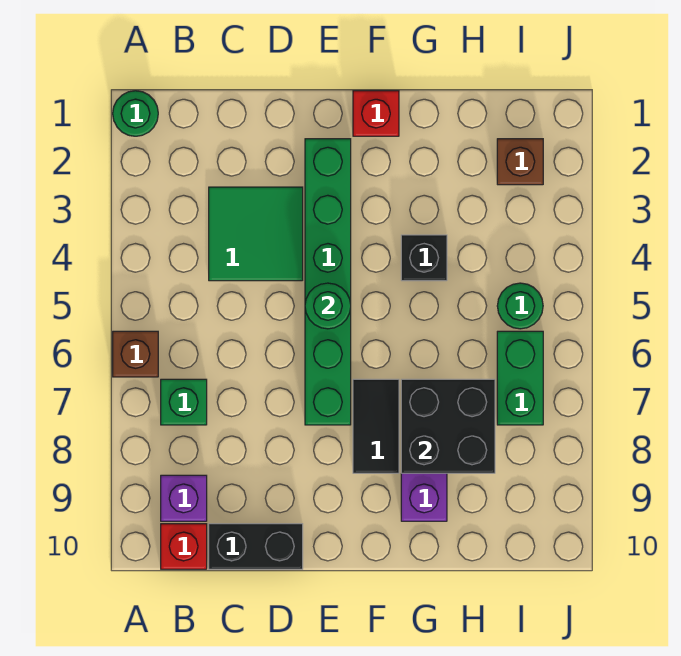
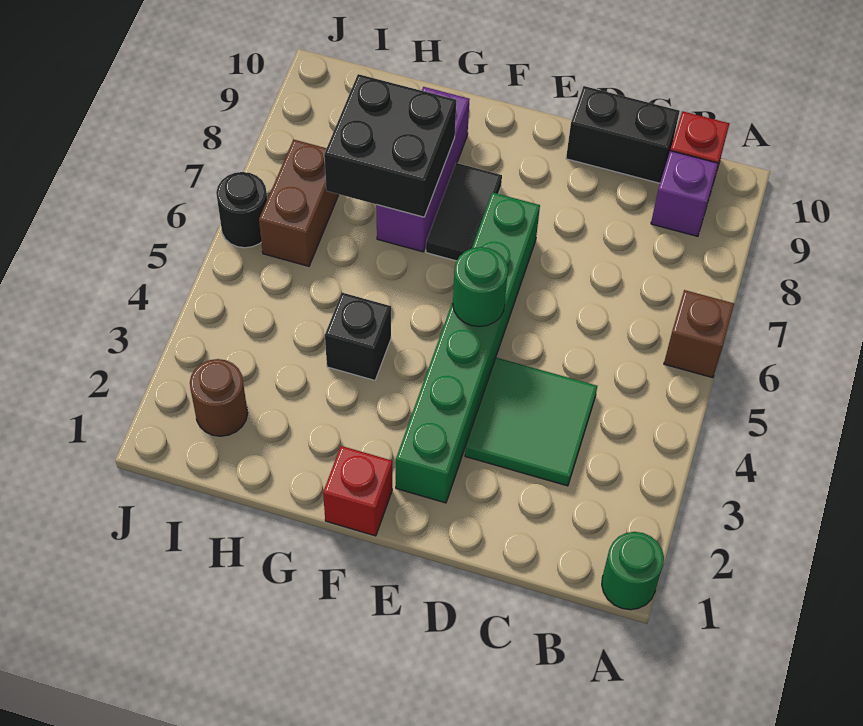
green 1x1 brick [161,379,207,425] -> none
brown 1x1 brick [497,139,543,185] -> brown 1x1 round brick [190,359,248,436]
green 1x1 round brick [497,283,543,329] -> none
green 1x2 brick [497,331,543,425] -> brown 1x2 brick [259,140,339,266]
none -> black 1x1 round brick [216,172,267,248]

